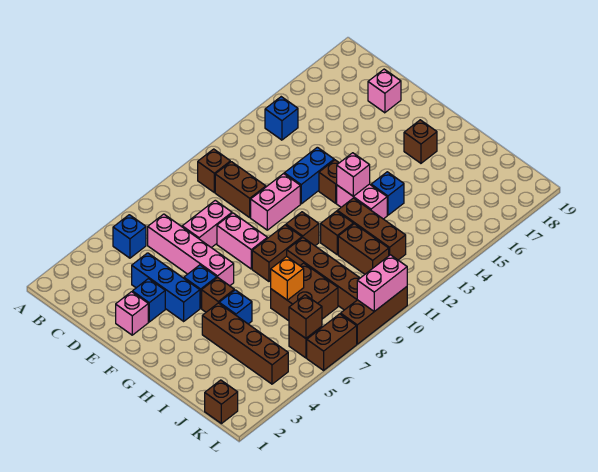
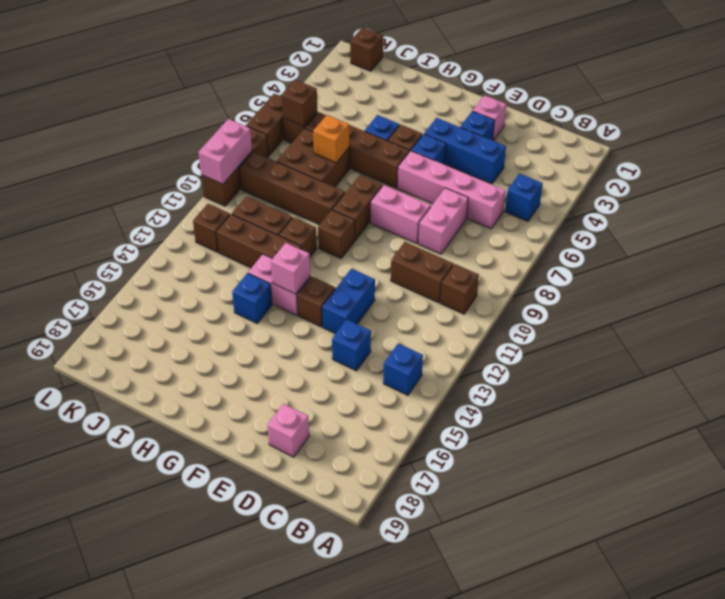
none -> blue 1x1 brick [332,319,371,371]
pink 1x2 brick [251,174,300,230] -> none
brown 1x1 brick [404,120,437,163] -> brown 1x1 brick moved to [193,204,230,252]
brown 1x4 brick [202,303,288,384] -> brown 1x4 brick moved to [305,112,409,188]

